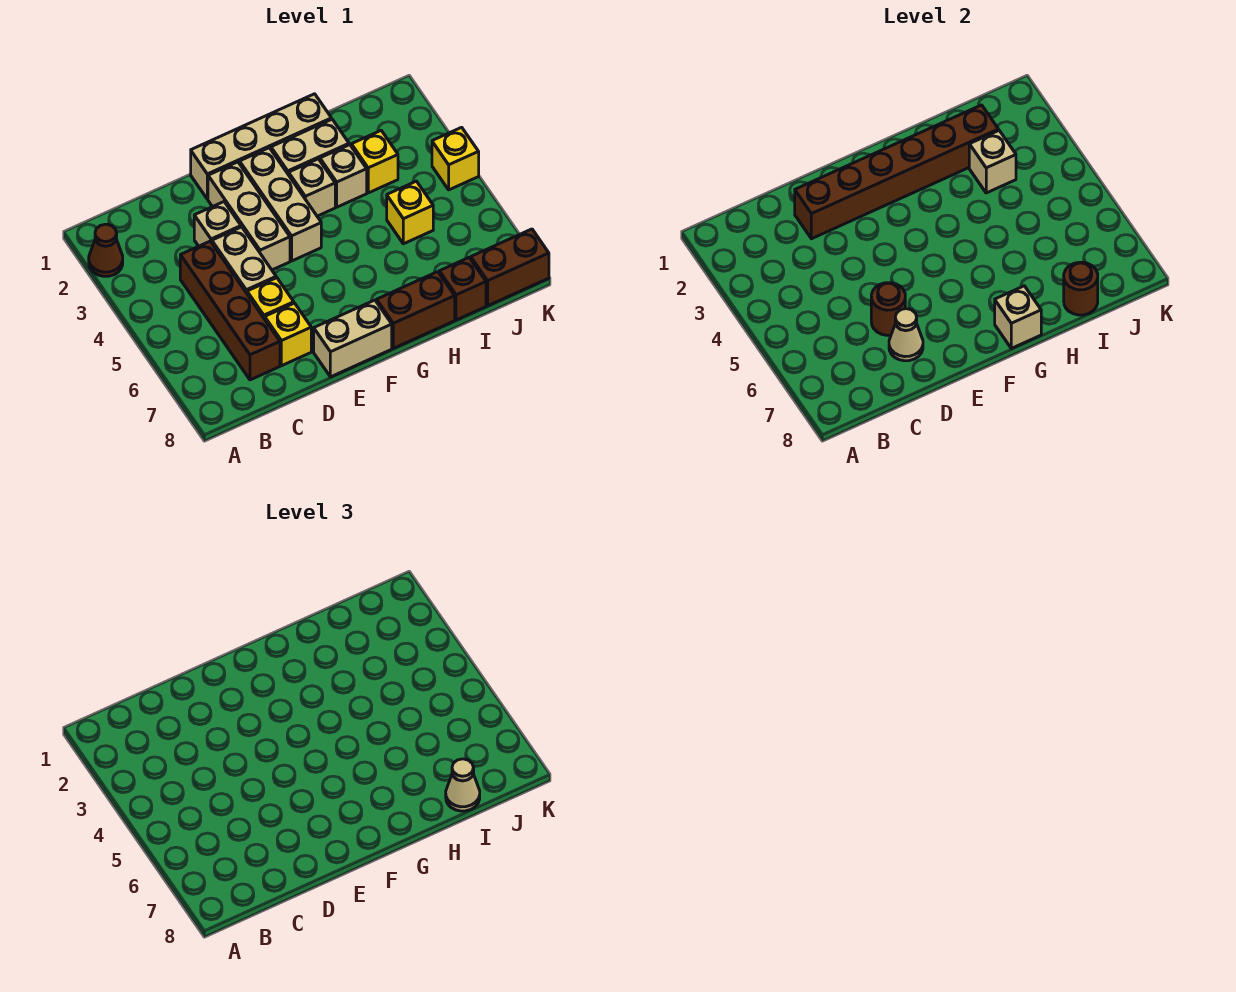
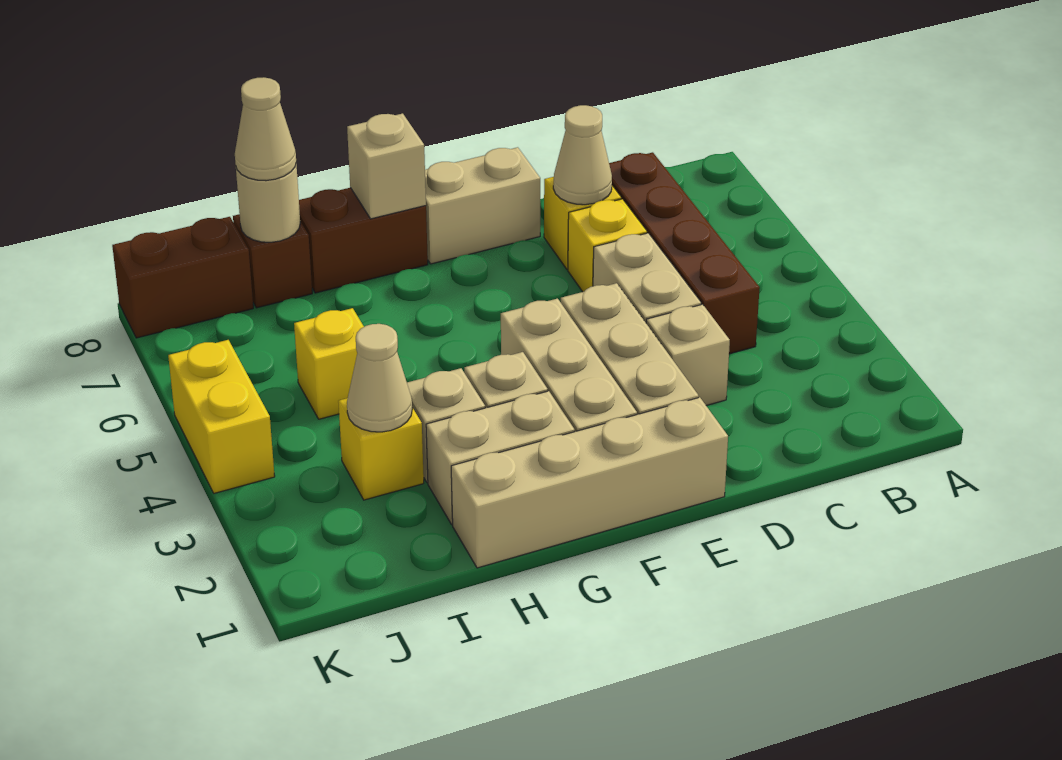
brown 1x1 cone [89,224,123,276] -> none
brown 1x6 brick [795,105,999,239] -> none
brown 1x1 round brick [871,283,905,335] -> none
tan 1x1 brick [969,131,1016,193] -> tan 1x1 cone [347,324,412,432]
brown 1x1 round brick [1064,262,1098,315] -> tan 1x1 round brick [236,164,300,242]
yellow 1x1 brick [432,127,479,190] -> yellow 1x2 brick [168,340,275,493]

